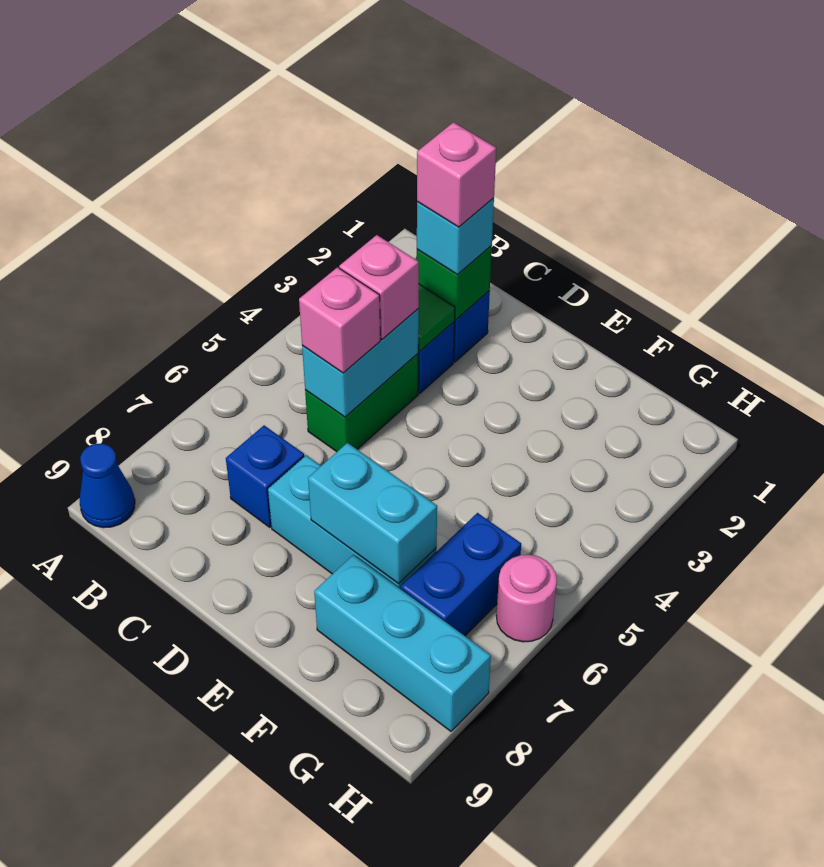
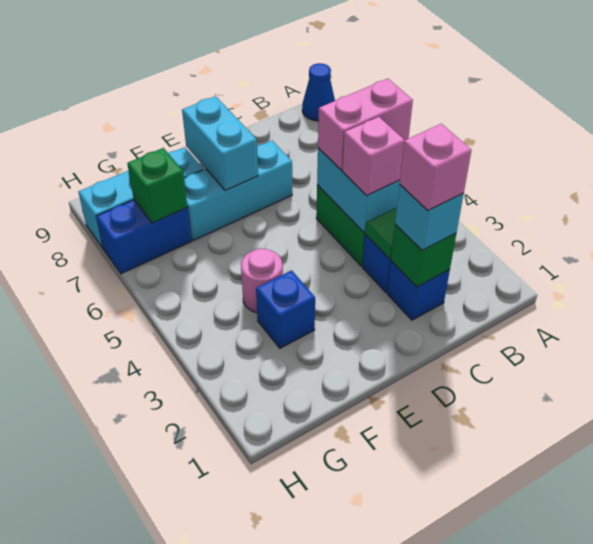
pink 1x1 brick [299,267,380,373] -> pink 1x2 brick [318,79,413,170]
blue 1x1 brick [226,425,304,527] -> blue 1x1 brick moved to [256,270,315,348]
cyan 1x2 brick [308,443,437,584] -> cyan 1x2 brick turned to [182,96,258,190]
blue 1x2 brick [401,513,521,636] -> blue 1x2 brick turned to [96,200,191,274]
none -> green 1x1 brick [127,148,187,223]
pink 1x1 round brick [496,555,557,642] -> pink 1x1 round brick moved to [241,249,283,313]

